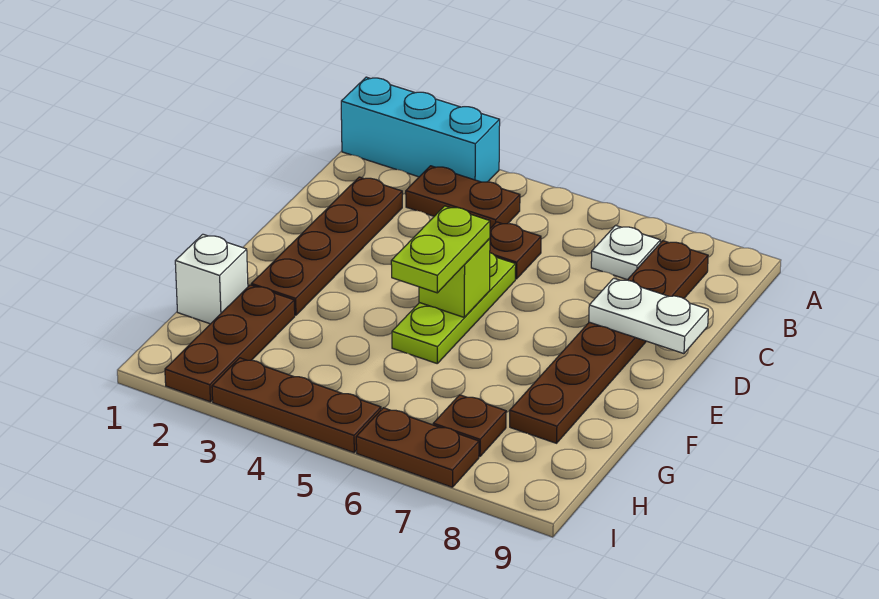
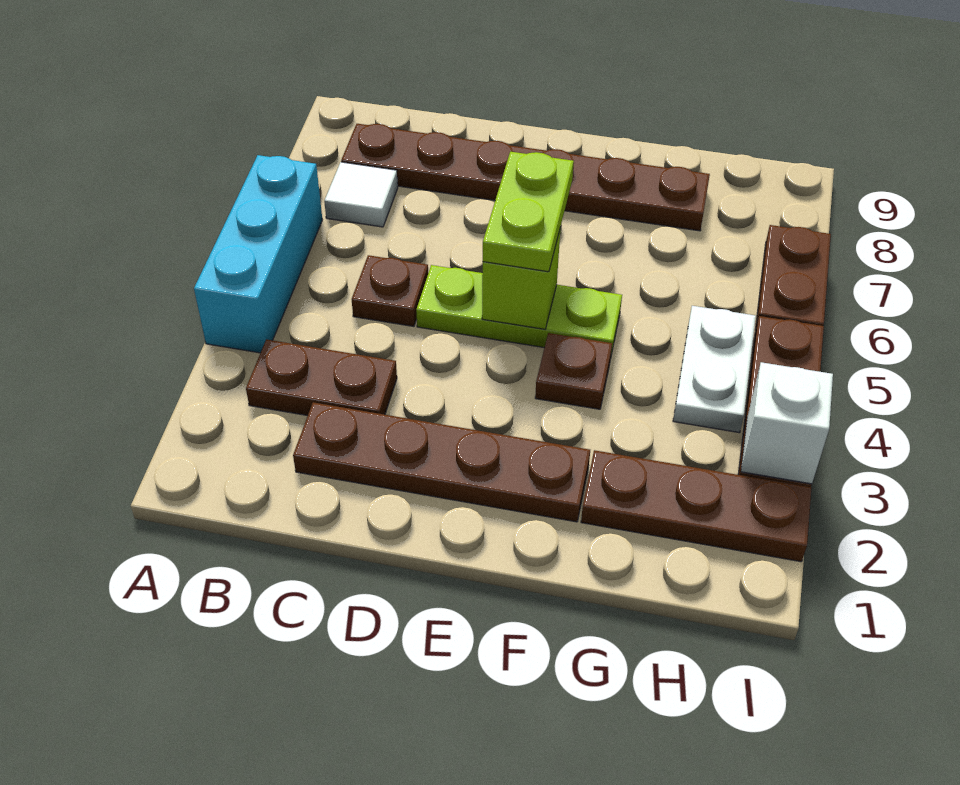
cyan 1x3 brick [341,77,500,182] -> cyan 1x3 brick moved to [194,155,322,353]
brown 1x2 plate [406,166,520,228] -> brown 1x2 plate turned to [246,339,397,416]
white 1x1 plate [591,225,660,280] -> white 1x1 tile [324,162,398,227]
white 1x2 plate [589,278,708,354] -> white 1x2 plate moved to [673,306,756,433]
lime 1x2 plate [391,206,490,293] -> lime 1x2 plate turned to [483,152,574,272]
white 1x1 brick [175,234,248,324] -> white 1x1 brick moved to [741,362,833,484]
brown 1x1 plate [433,395,506,457] -> brown 1x1 plate moved to [535,333,612,409]

